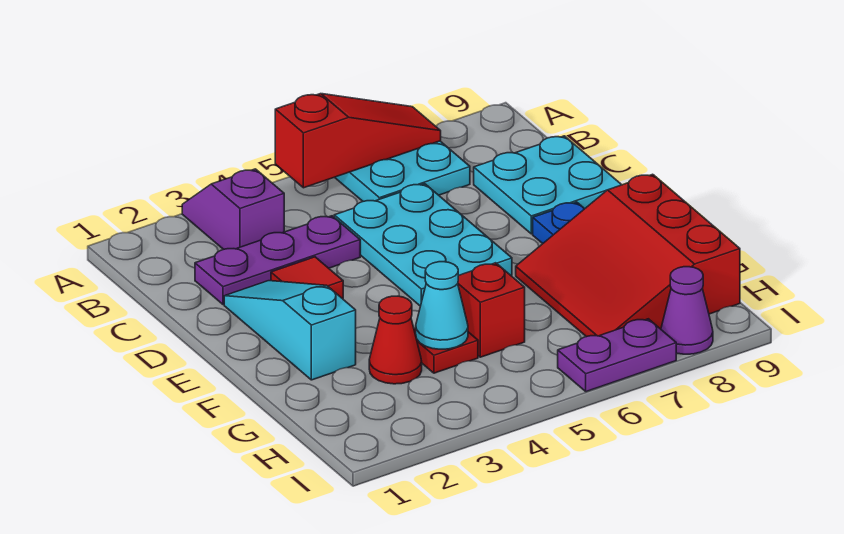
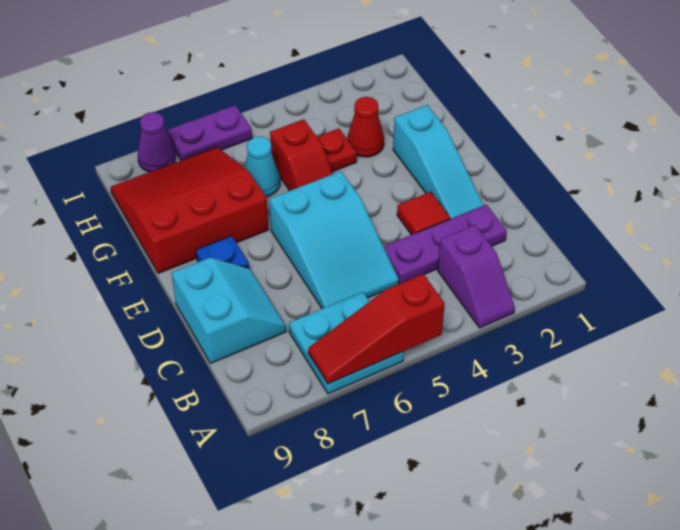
cyan 2x3 plate [334,184,512,306] -> cyan 2x3 slope [269,171,399,309]
cyan 2x2 plate [474,136,621,234] -> cyan 2x2 slope [172,258,286,363]
red 3x3 slope [516,174,740,337] -> red 3x3 slope turned to [110,147,268,273]
cyan 1x1 cone [416,262,468,349] -> cyan 1x1 cone moved to [244,137,280,197]

